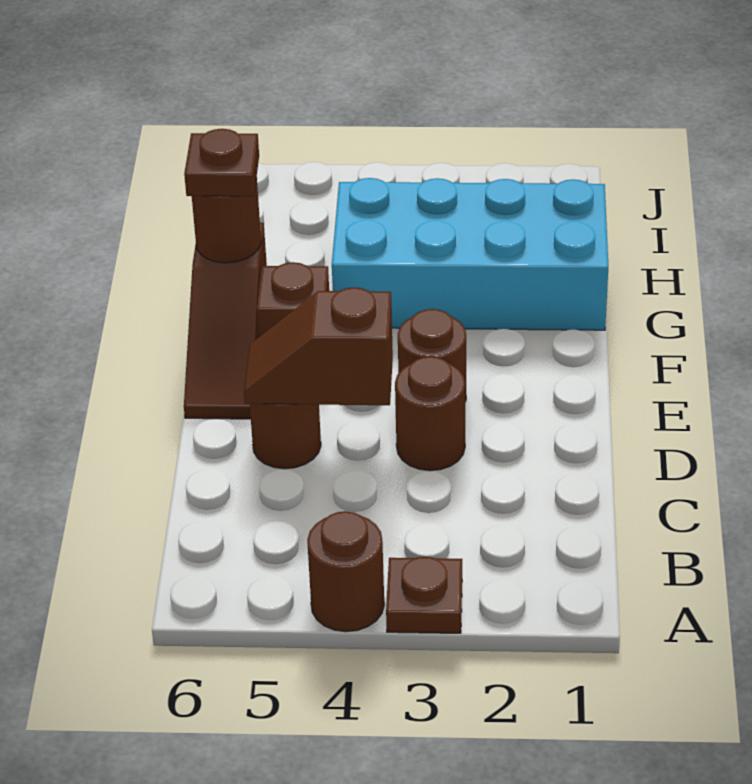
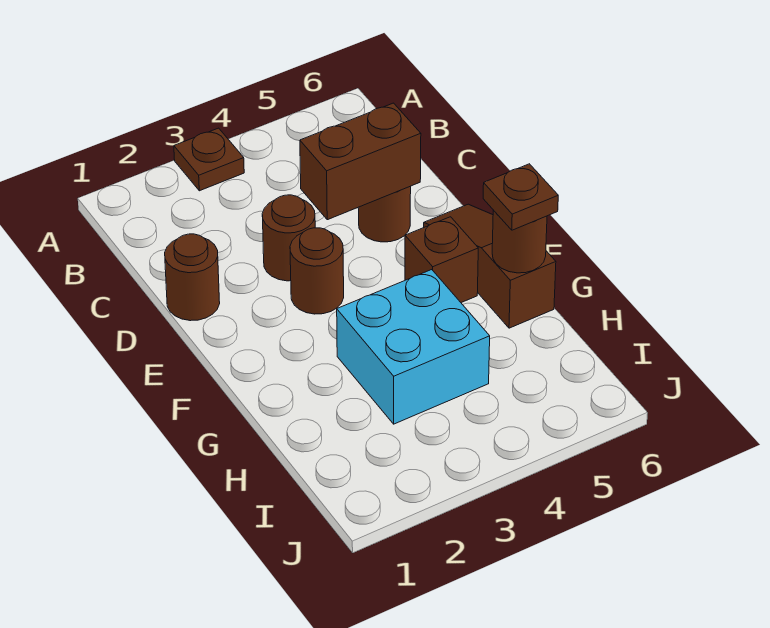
brown 1x1 round brick [307,511,384,632] -> brown 1x1 round brick moved to [165,234,220,321]
brown 1x2 slope [244,287,393,405] -> brown 1x2 brick [300,103,421,220]
cyan 2x4 brick [332,178,608,330] -> cyan 2x2 brick [337,270,490,424]

